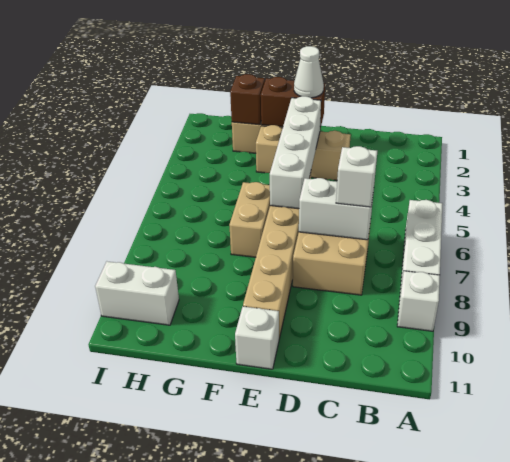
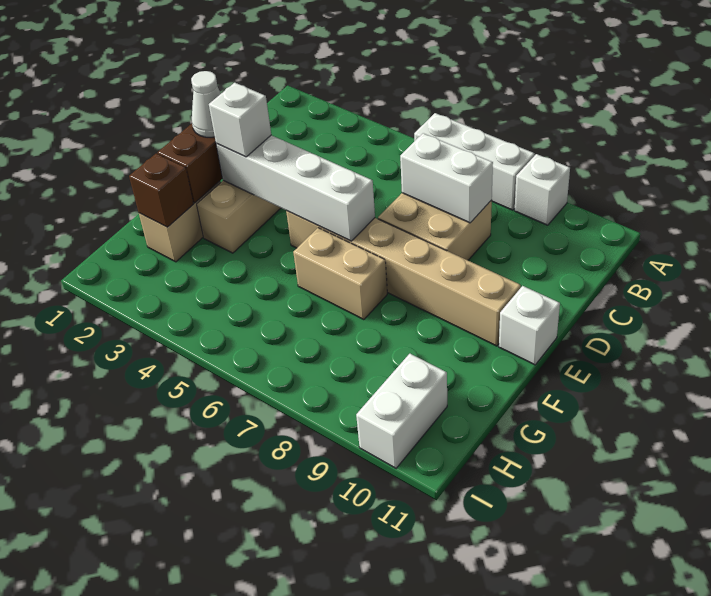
white 1x2 brick [299,178,374,240] -> white 1x2 brick turned to [400,133,493,223]
white 1x1 brick [336,146,377,207] -> white 1x1 brick moved to [209,83,271,157]

